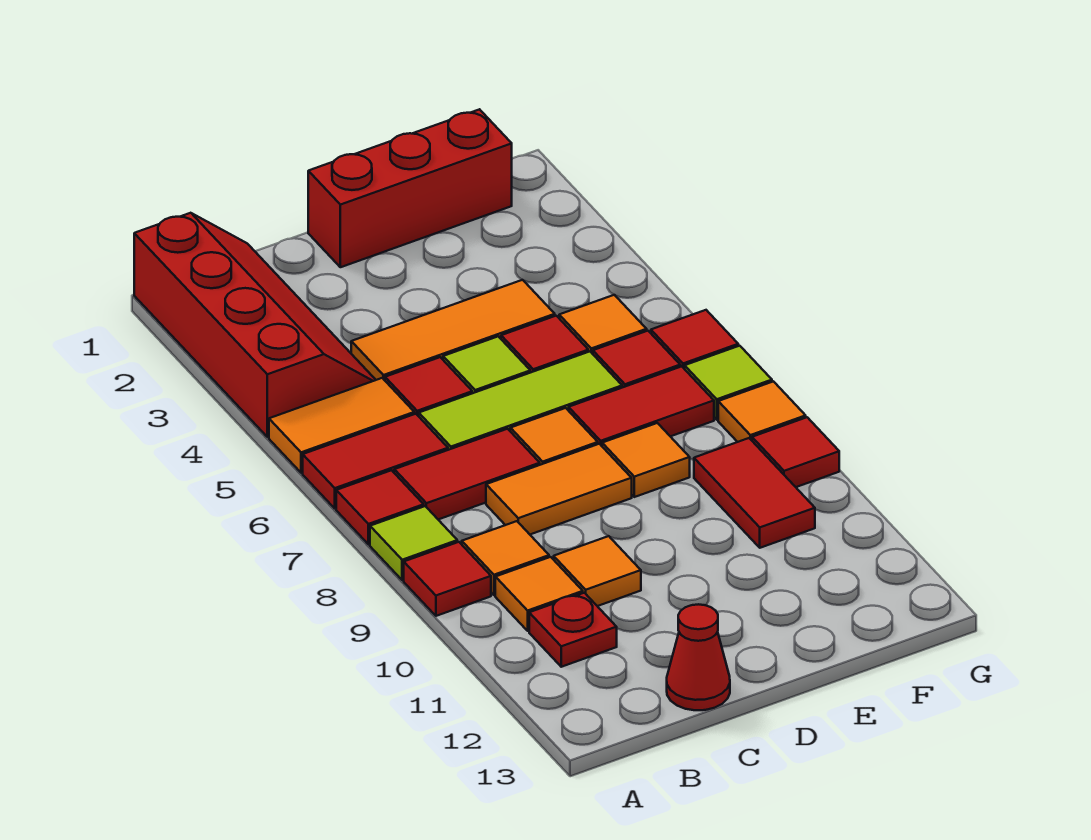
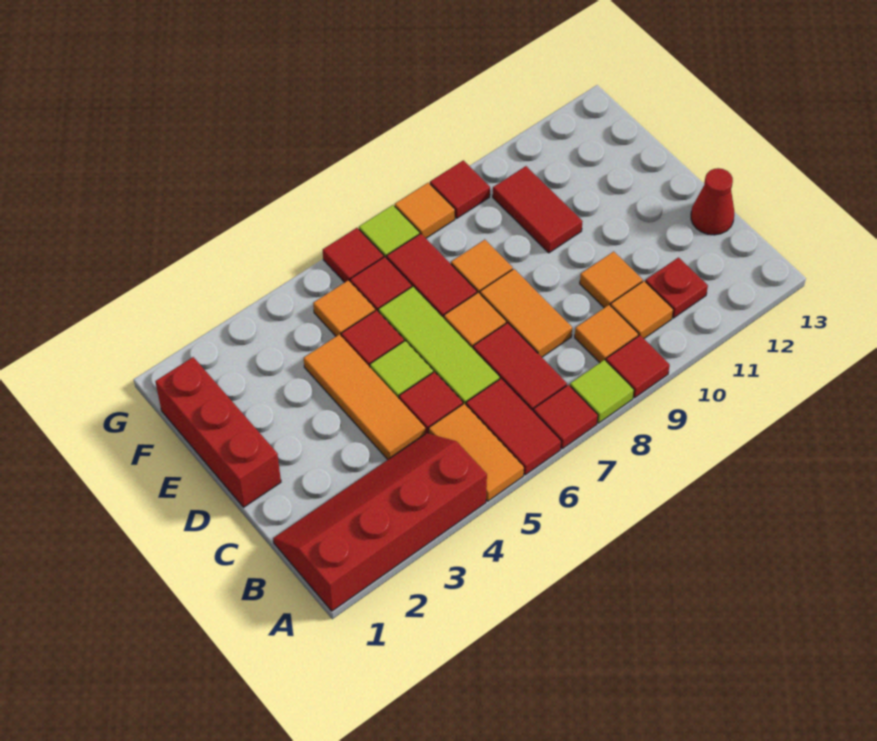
red 1x2 tile [694,438,815,548] -> red 1x2 tile turned to [493,166,583,253]

